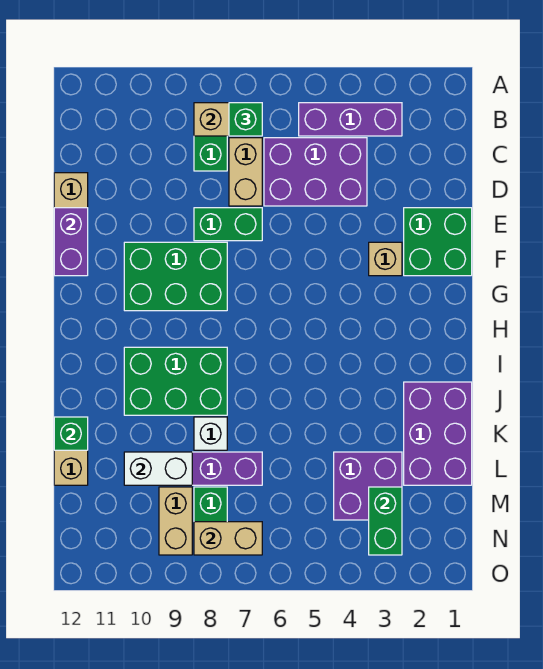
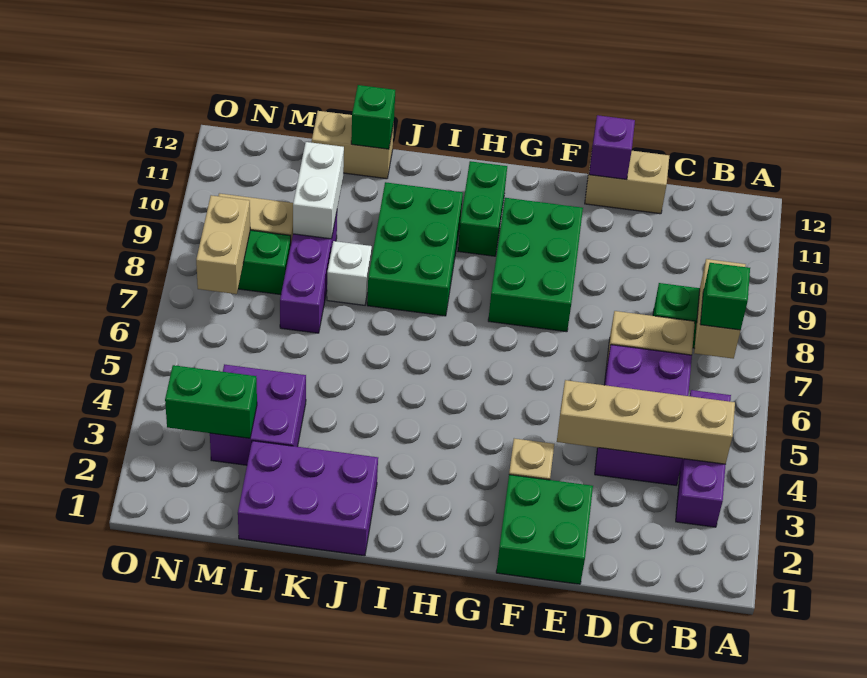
none -> tan 1x4 brick [557,380,735,464]
green 1x2 brick [194,208,262,241] -> green 1x2 brick moved to [458,161,507,256]
purple 1x2 brick [54,208,88,276] -> purple 1x1 brick [589,115,635,180]

